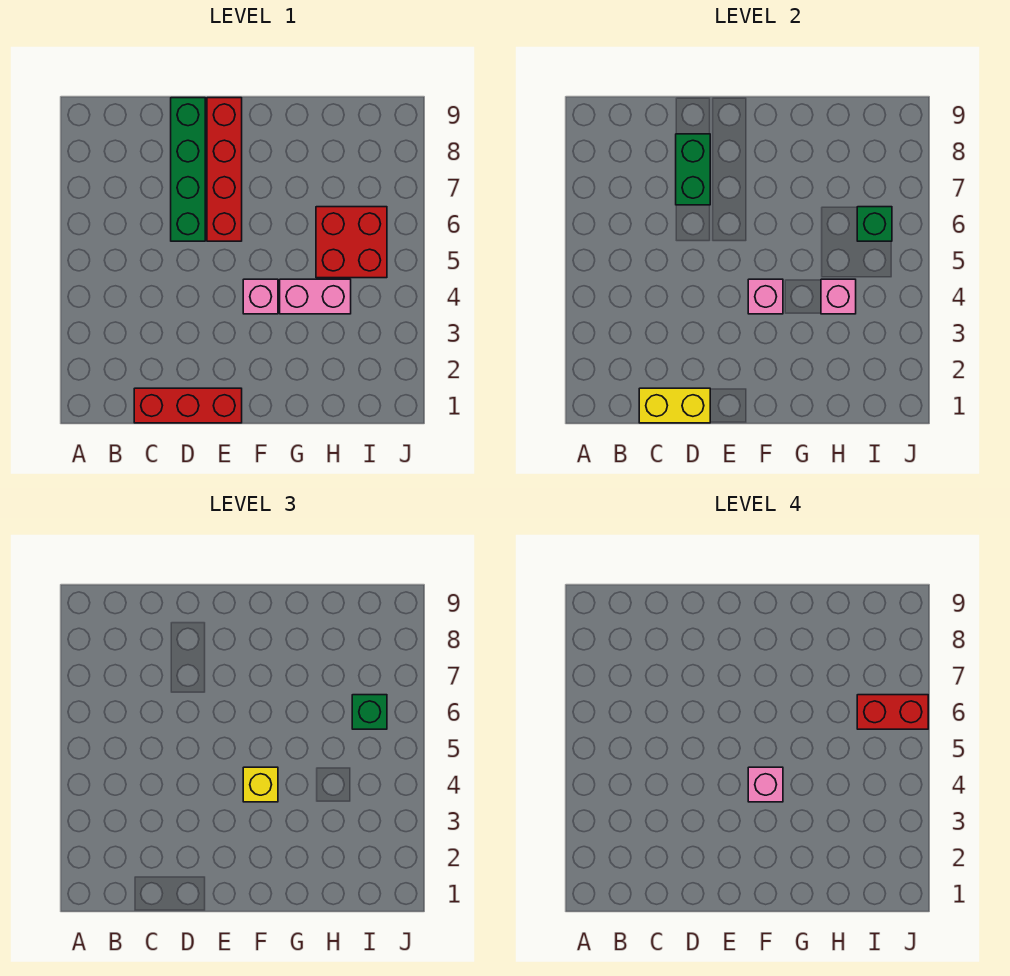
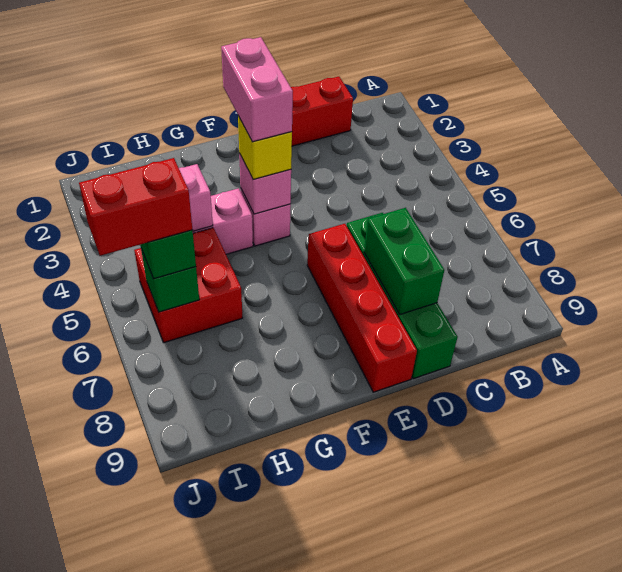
yellow 1x2 brick [639,388,710,423] -> none
pink 1x1 brick [748,767,783,802] -> pink 1x2 brick [221,37,293,142]

